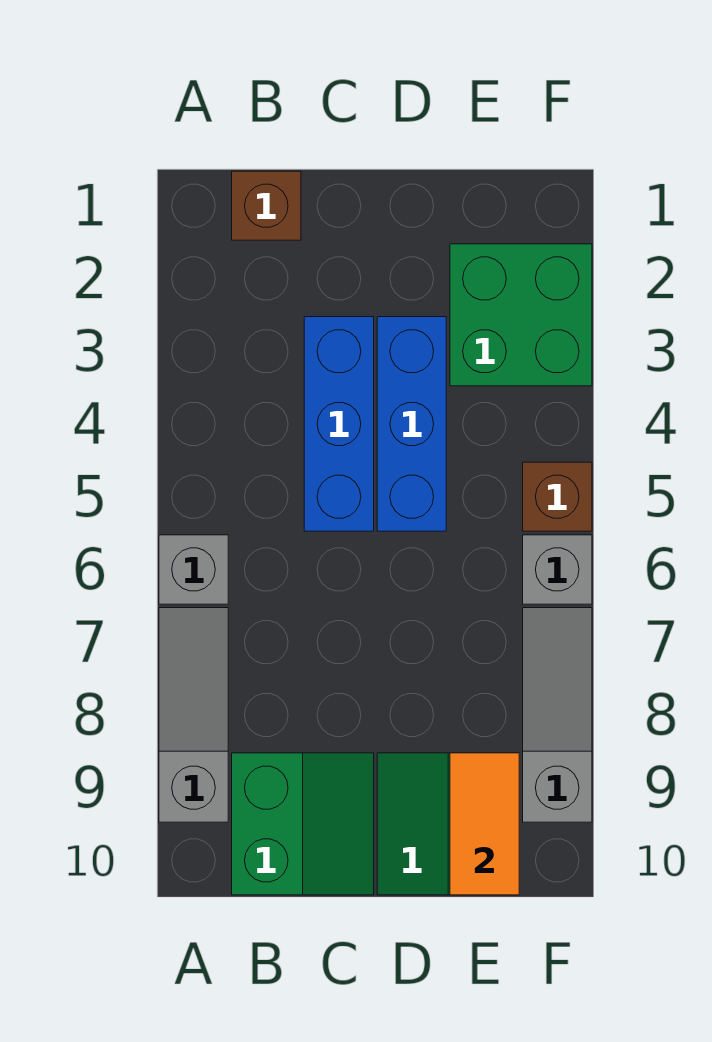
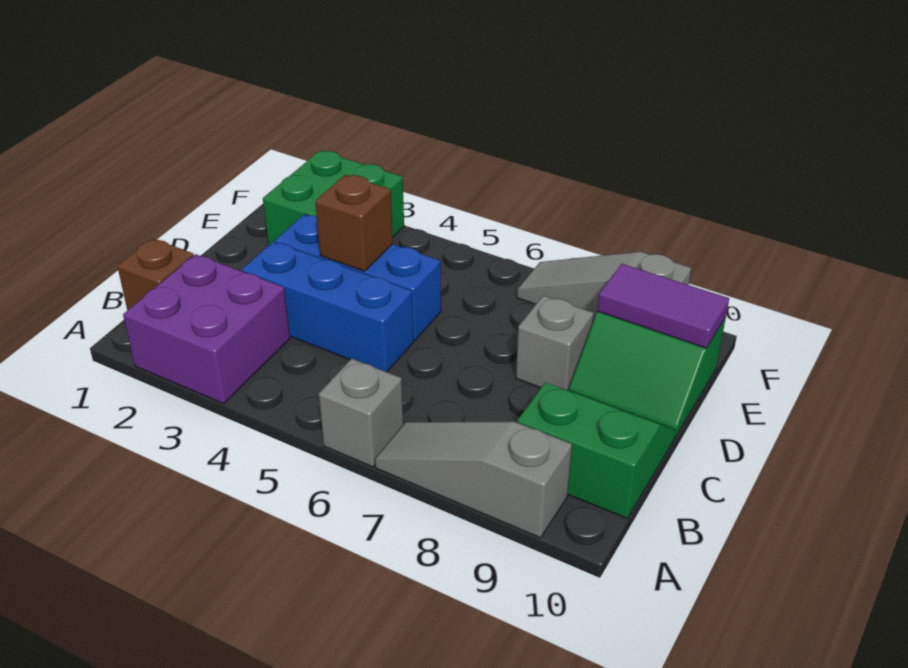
none -> purple 2x2 brick [123,254,290,404]
orange 1x2 tile [450,753,519,895] -> purple 1x2 tile [597,264,729,348]
brown 1x1 brick [523,462,592,531] -> brown 1x1 brick moved to [315,175,393,271]
grey 1x1 brick [523,535,592,604] -> grey 1x1 brick moved to [516,296,594,391]

